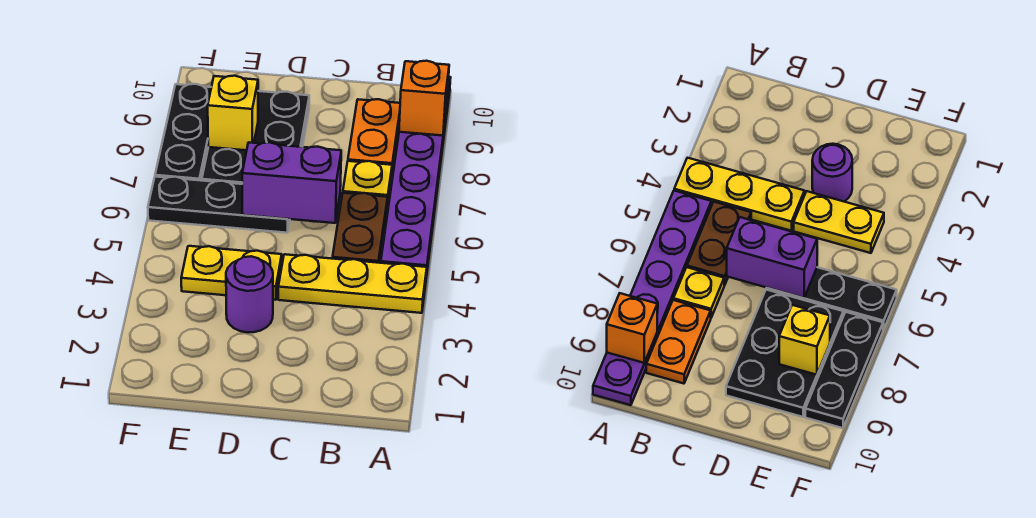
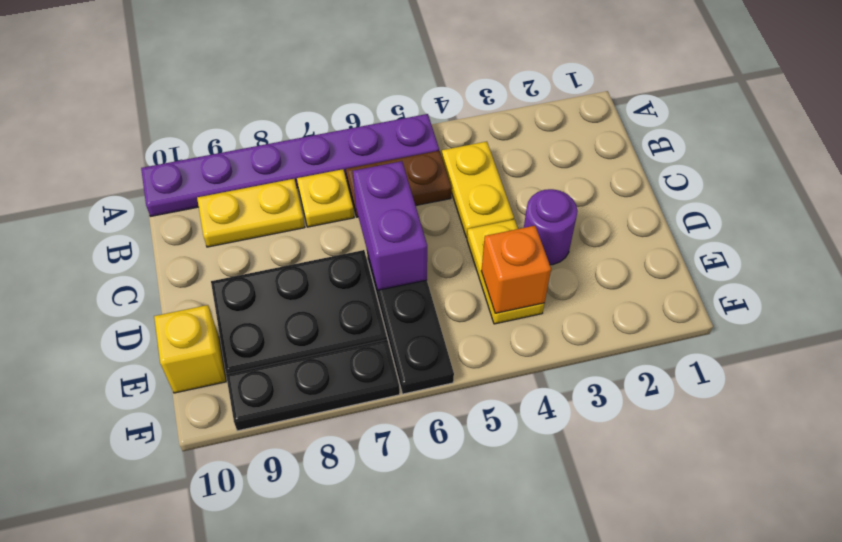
yellow 1x3 plate [278,254,427,313] -> yellow 1x2 plate [442,142,514,238]
orange 1x1 brick [399,61,449,136] -> orange 1x1 brick moved to [481,226,551,313]
orange 1x2 plate [348,99,400,172] -> yellow 1x2 plate [197,179,305,247]
yellow 1x1 brick [208,76,258,150] -> yellow 1x1 brick moved to [154,305,226,393]

